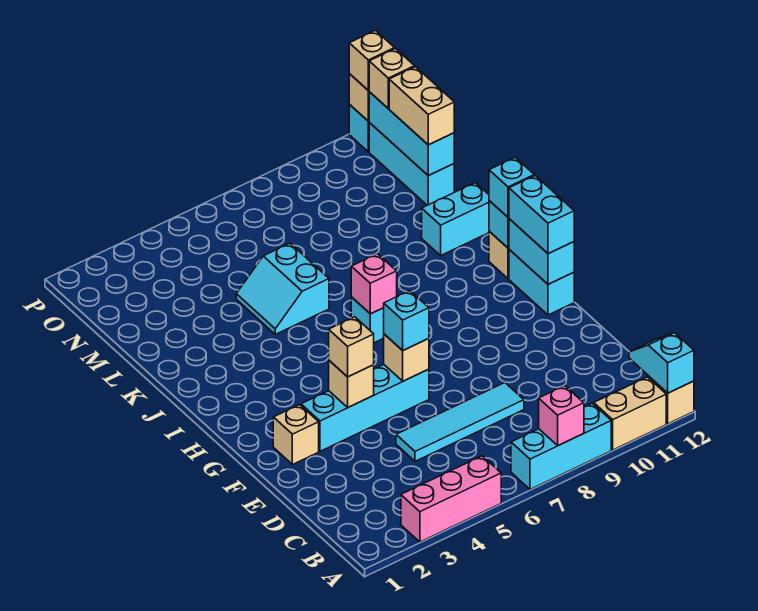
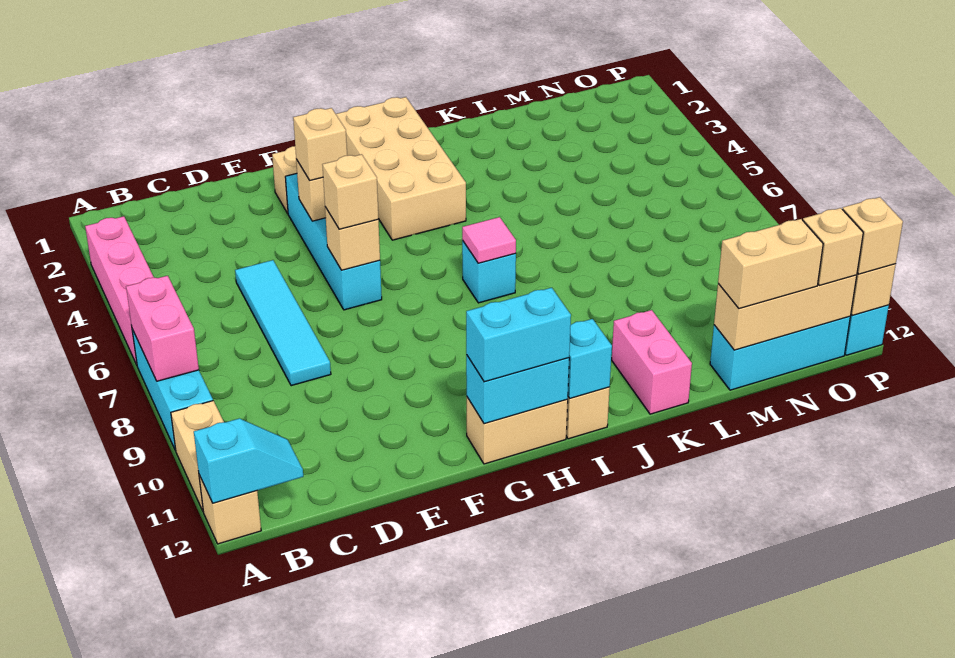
pink 1x3 brick [401,456,501,542] -> pink 1x4 brick [85,216,154,365]
pink 1x1 brick [539,386,584,446] -> pink 1x2 brick [126,276,199,381]
cyan 1x1 brick [384,291,429,351] -> tan 1x1 brick [322,154,378,229]
cyan 1x2 brick [509,250,574,315] -> tan 1x2 brick [467,397,568,464]
none -> tan 2x4 brick [336,97,466,240]
pink 1x1 brick [351,254,397,314] -> pink 1x1 tile [462,217,516,263]
cyan 1x1 brick [489,157,534,217] -> none
cyan 2x2 slope [236,243,329,334] -> none
cyan 1x2 brick [422,183,489,255] -> pink 1x2 brick [612,310,692,414]
cyan 1x3 brick [369,92,454,176] -> tan 1x3 brick [714,275,857,350]

